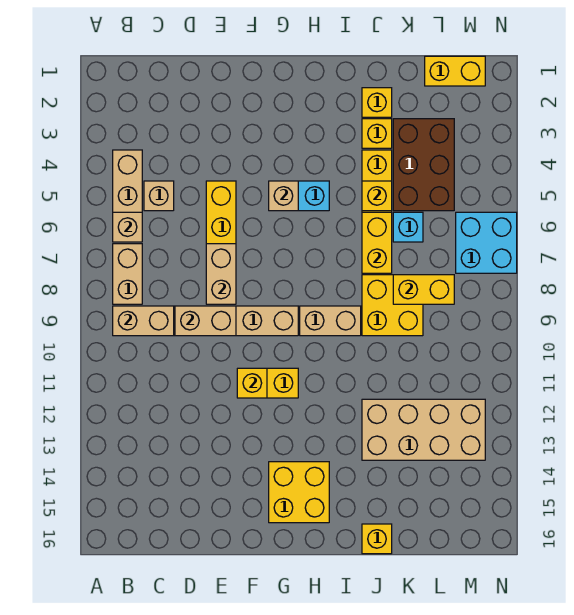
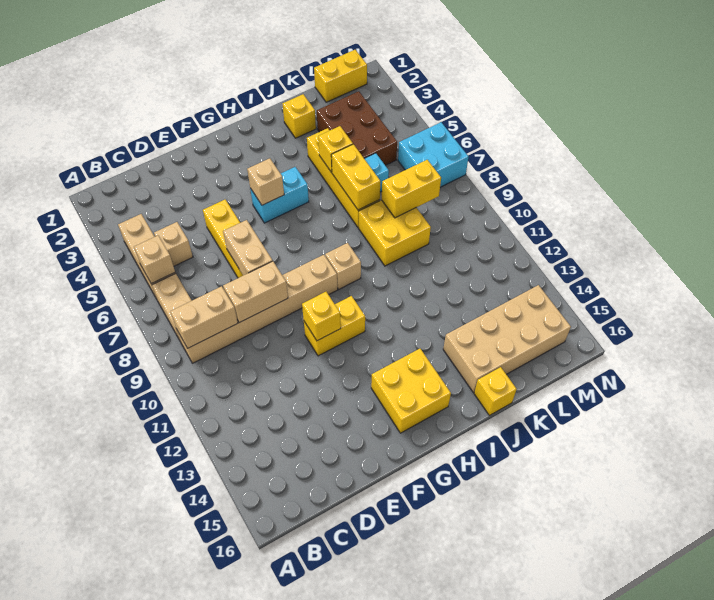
tan 1x2 brick [300,306,361,336] -> tan 1x1 brick [325,243,361,289]
yellow 1x1 brick [362,119,392,148] -> none
tan 2x4 brick [362,399,485,460] -> tan 2x4 brick moved to [443,285,571,393]

